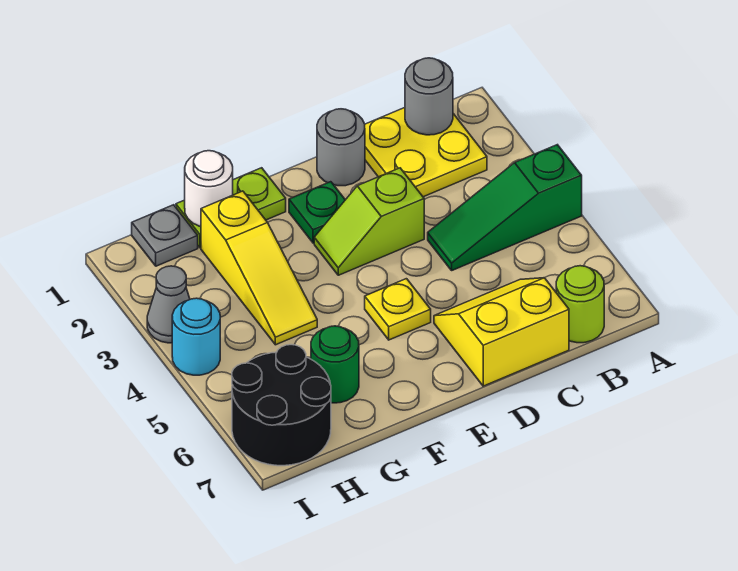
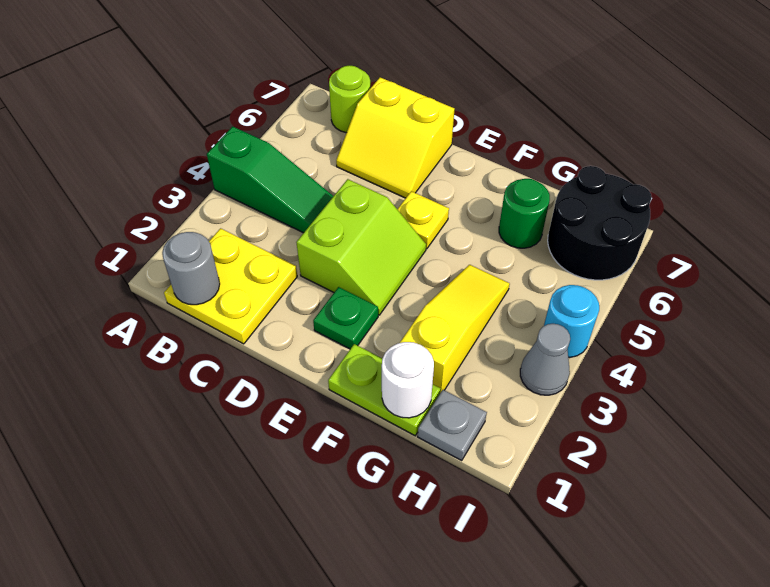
grey 1x1 round brick [317,109,365,186] -> none
lime 1x2 slope [314,168,424,275] -> lime 2x2 slope [296,179,426,315]

